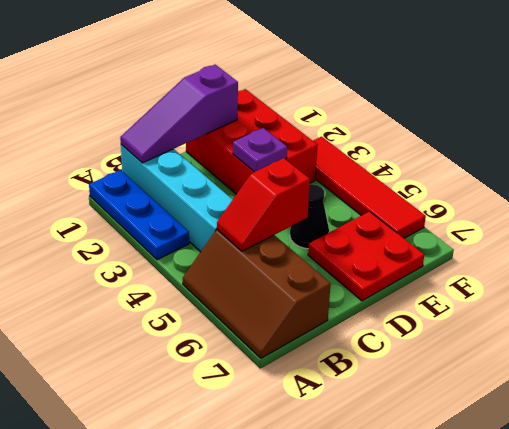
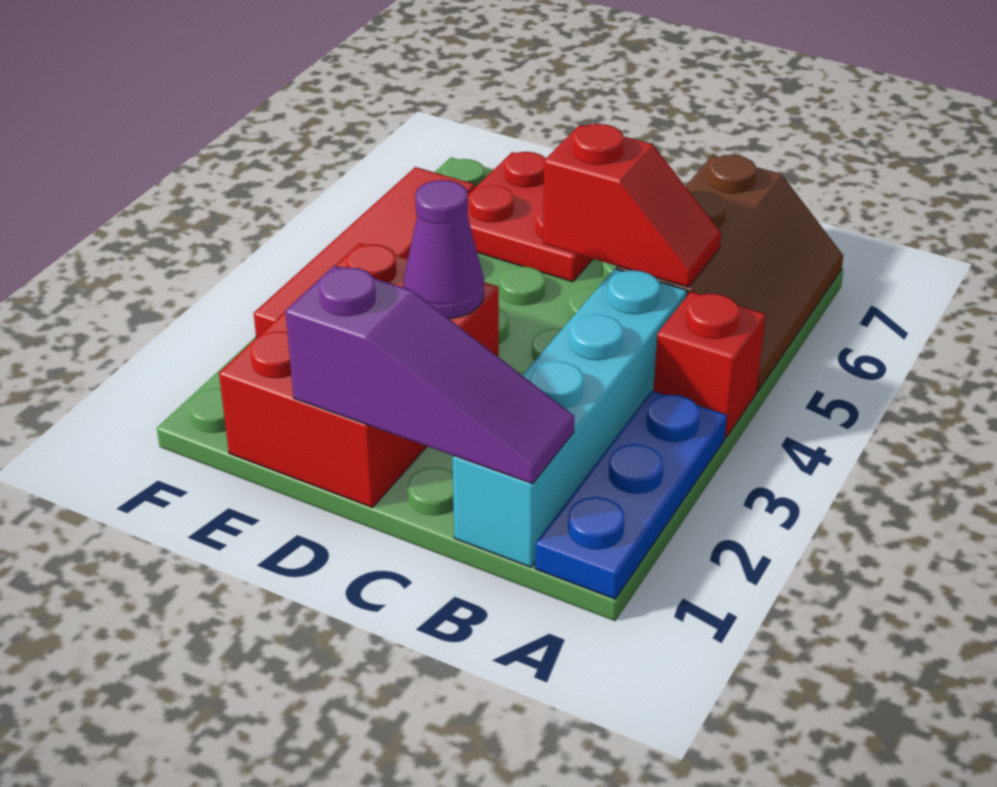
none -> red 1x1 brick [653,292,766,438]
purple 1x1 plate [233,128,287,172] -> purple 1x1 cone [403,180,484,319]
black 1x1 cone [290,184,329,249] -> none

